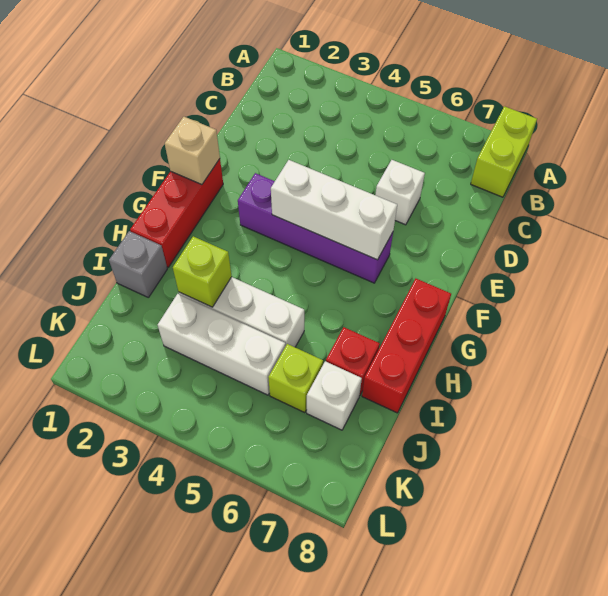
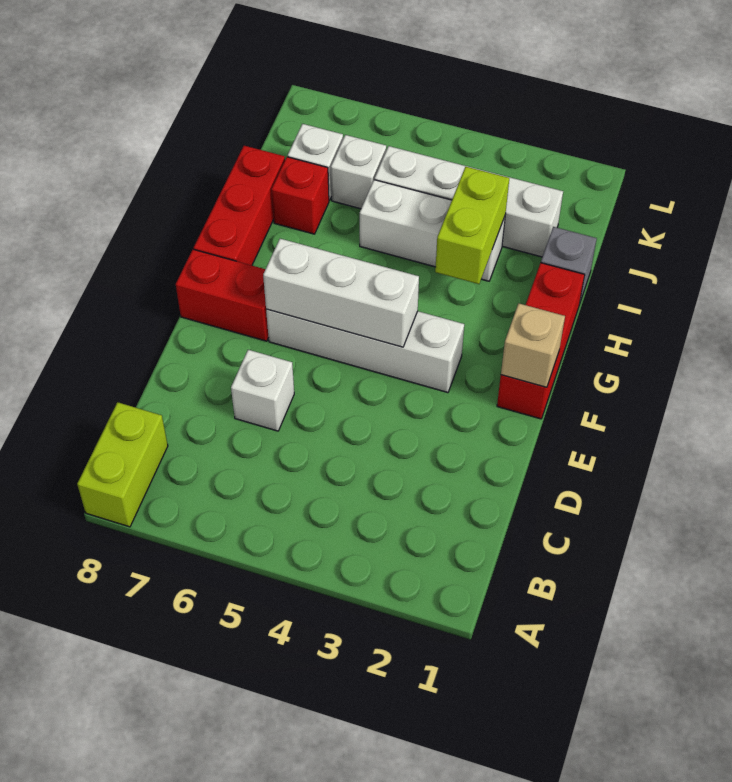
purple 1x4 brick [238,173,393,283] -> white 1x4 brick [266,309,464,393]
none -> red 1x2 brick [176,249,269,341]
lime 1x1 brick [173,236,232,307] -> lime 1x2 brick [435,167,509,284]
white 1x3 brick [158,294,285,395] -> white 1x4 brick [375,146,563,257]
lime 1x1 brick [268,344,323,413] -> white 1x1 brick [331,135,386,209]

